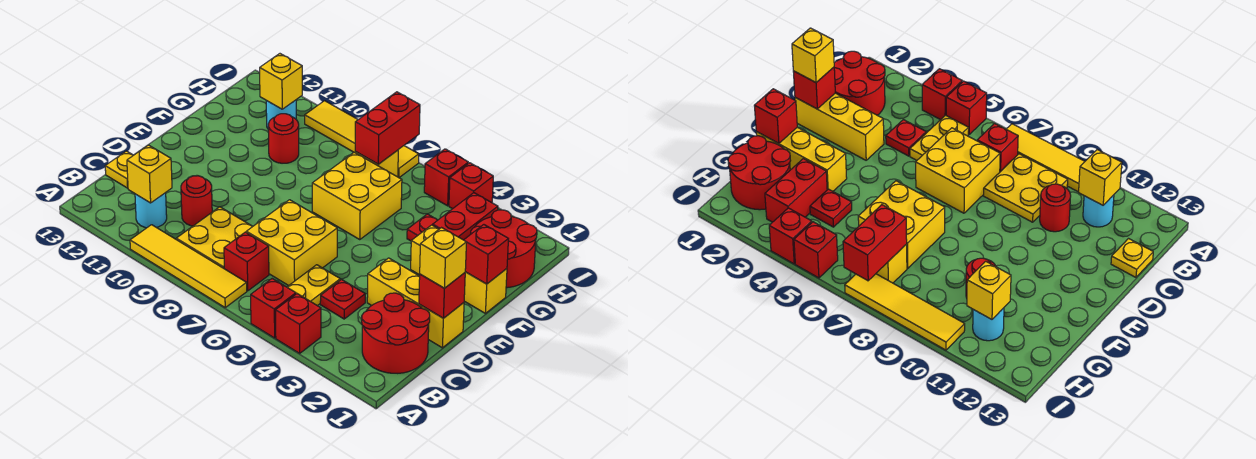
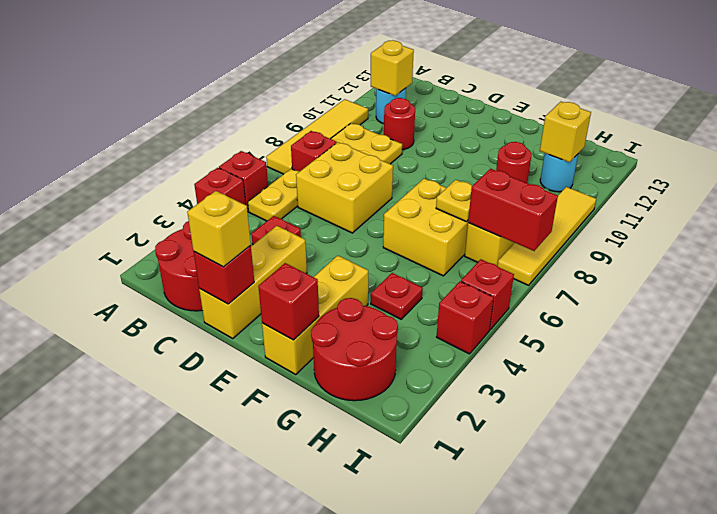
yellow 1x2 plate [287,265,340,306] -> yellow 1x2 plate turned to [248,169,300,221]
yellow 1x1 plate [105,151,133,188] -> yellow 1x1 plate moved to [436,180,472,222]
red 1x2 brick [433,193,498,240] -> none

